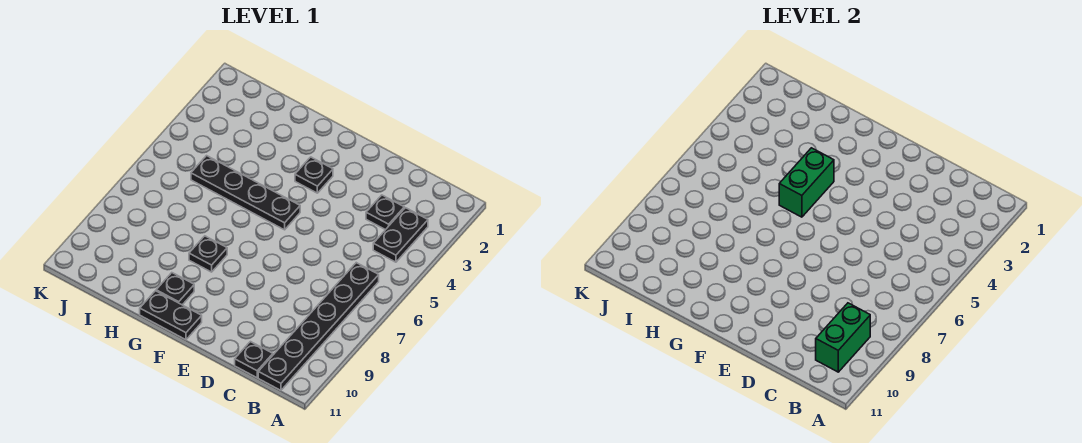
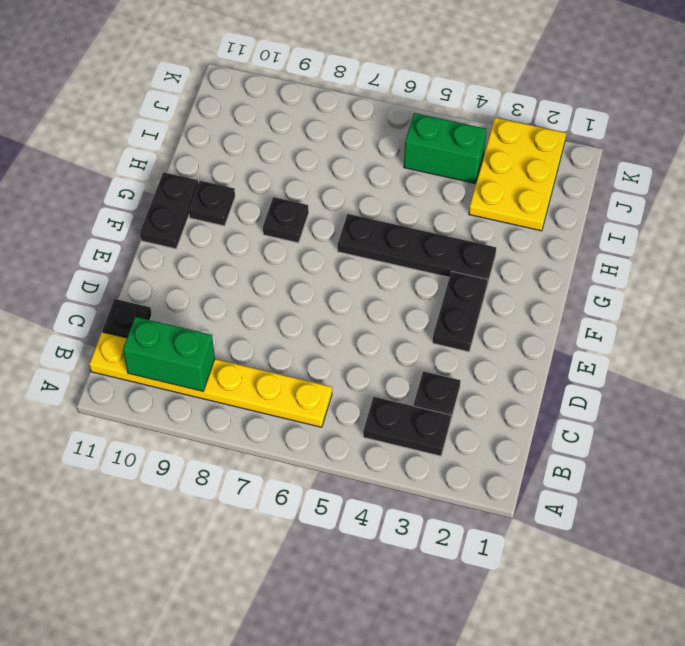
black 1x6 plate [258,263,379,390] -> yellow 1x6 plate [89,332,332,427]
black 1x1 plate [295,157,333,193] -> black 1x2 plate [432,271,488,352]
black 1x4 plate [191,156,300,230] -> black 1x4 plate turned to [338,214,496,285]
green 1x2 brick [779,148,834,217] -> green 1x2 brick moved to [404,113,486,183]
none -> yellow 2x3 plate [469,117,566,231]

